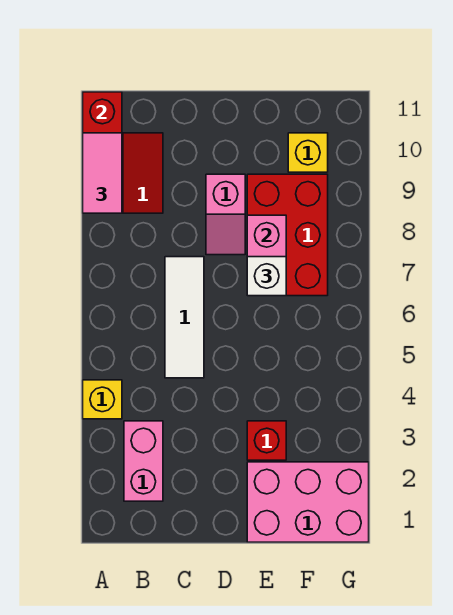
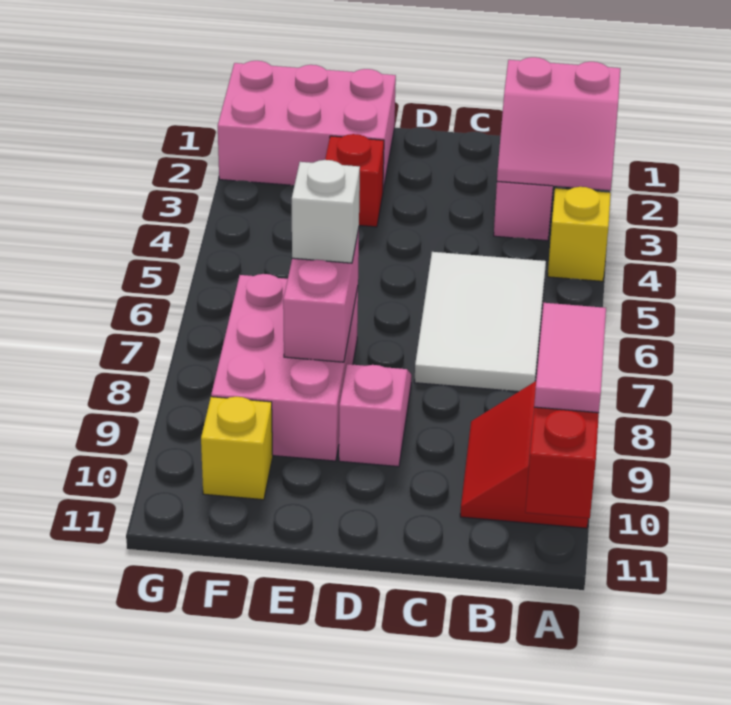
none -> pink 2x2 slope [497,57,620,190]
white 1x3 tile [165,257,204,378] -> white 2x3 tile [414,252,546,392]
red 2x3 brick [247,174,328,296] -> pink 2x3 brick [211,274,358,461]

